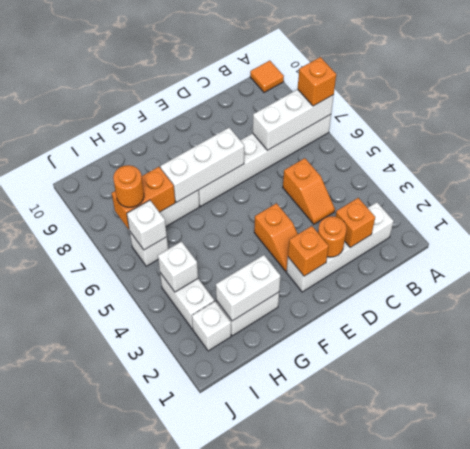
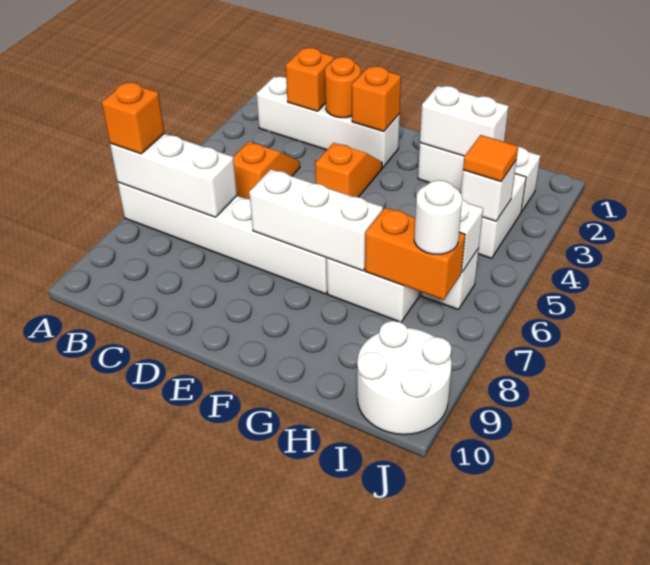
orange 1x1 tile [250,61,284,92] -> orange 1x1 tile moved to [463,135,518,182]
orange 1x1 round brick [113,165,144,207] -> white 1x1 round brick [414,180,462,255]
none -> white 2x2 round brick [357,321,452,435]

